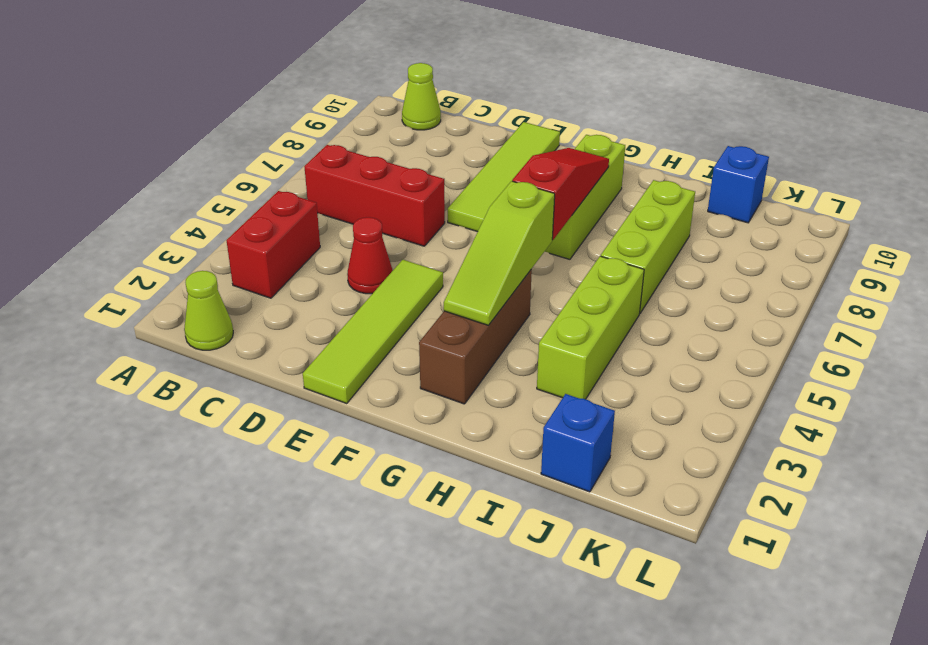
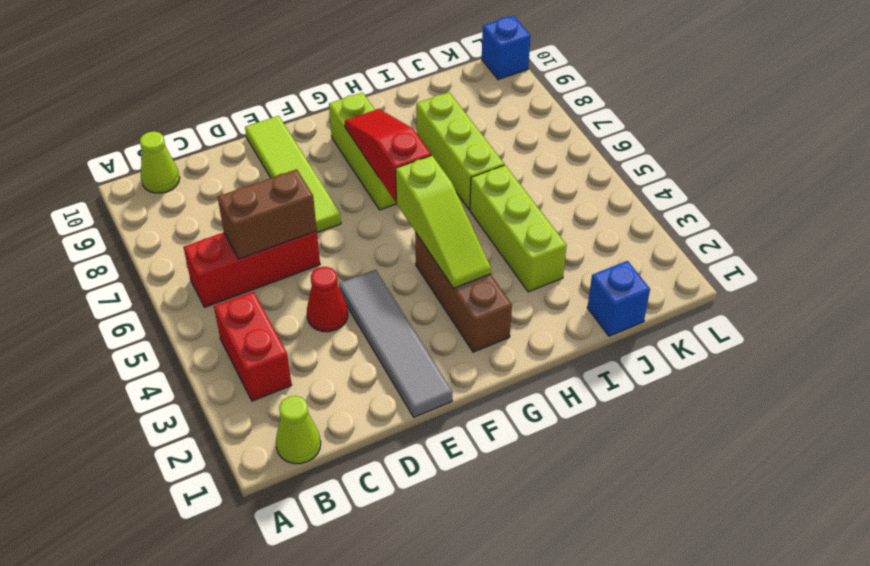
none -> brown 1x2 brick [218,169,317,259]
lime 1x4 tile [303,260,443,404] -> grey 1x4 tile [339,270,453,417]
blue 1x1 brick [708,146,769,223] -> blue 1x1 brick moved to [482,16,531,80]

